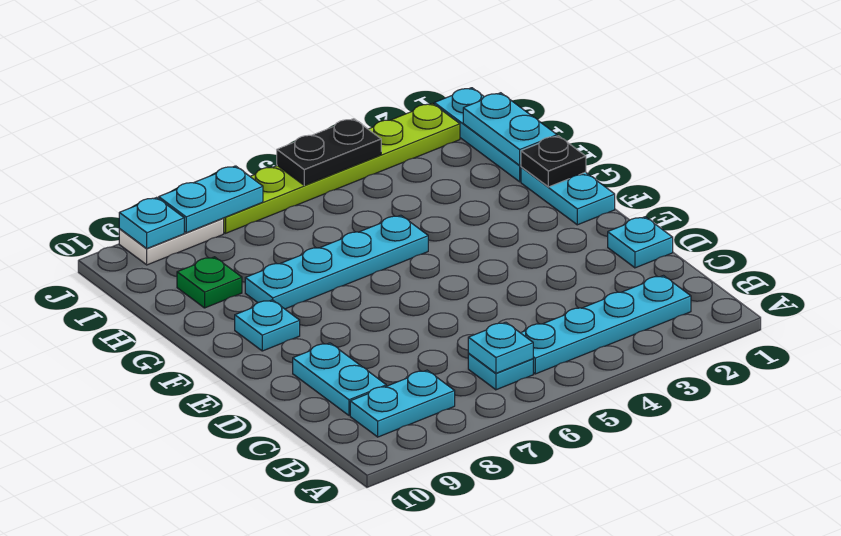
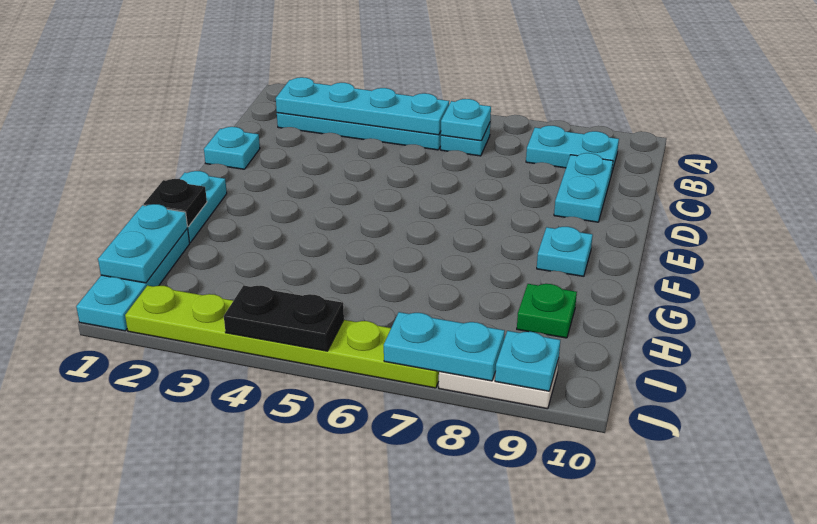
cyan 1x4 plate [245,215,428,309] -> cyan 1x4 plate moved to [276,77,449,135]

